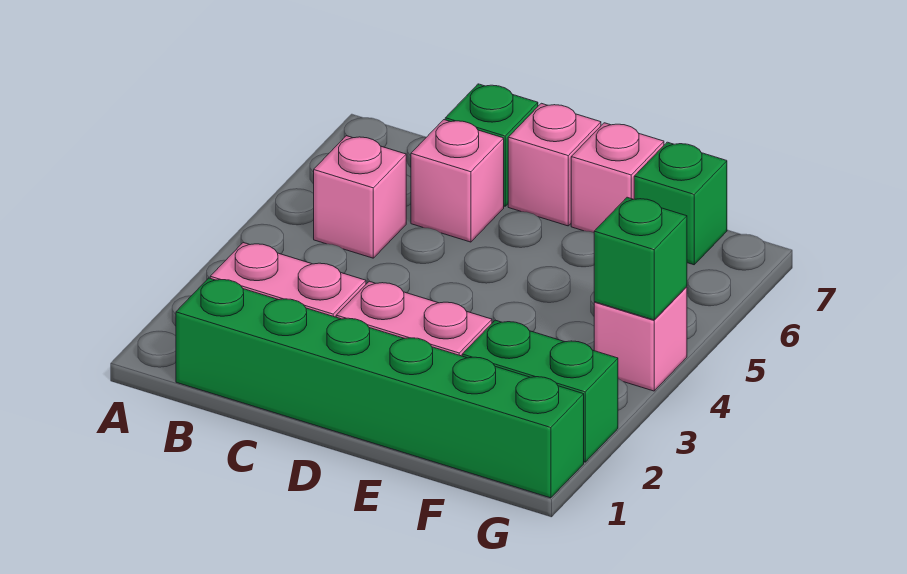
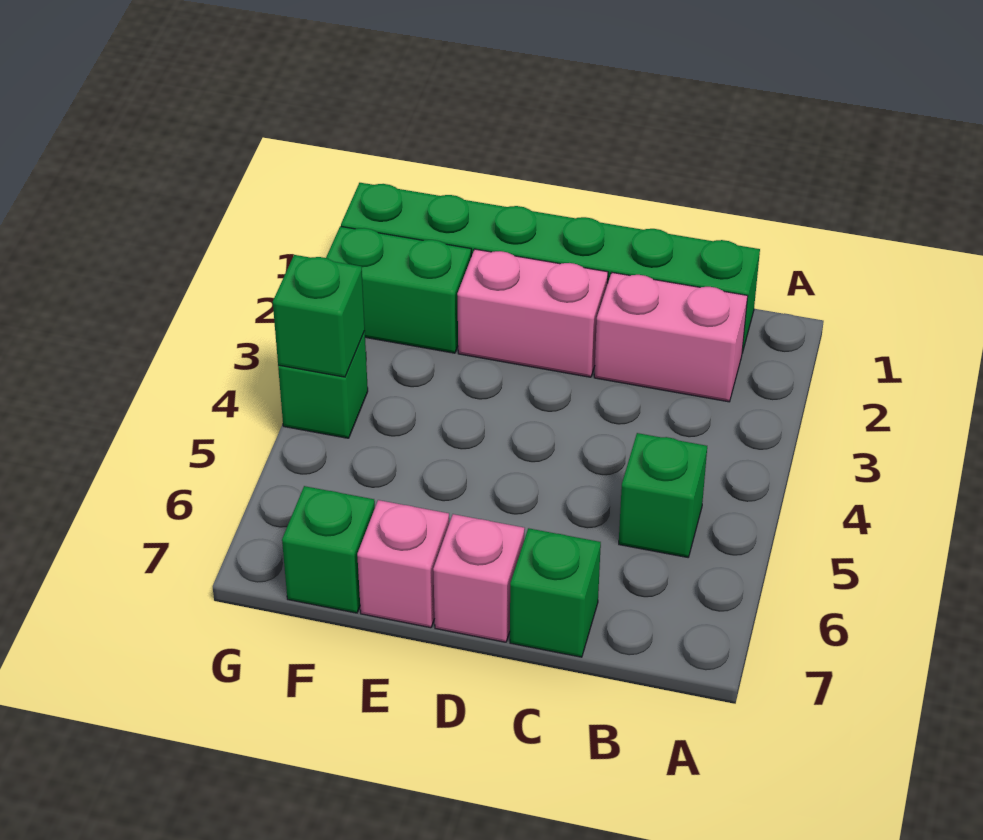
pink 1x1 brick [314,136,406,258] -> green 1x1 brick [619,433,707,557]
pink 1x1 brick [411,120,504,242] -> none
pink 1x1 brick [594,287,687,391] -> green 1x1 brick [278,331,368,438]

